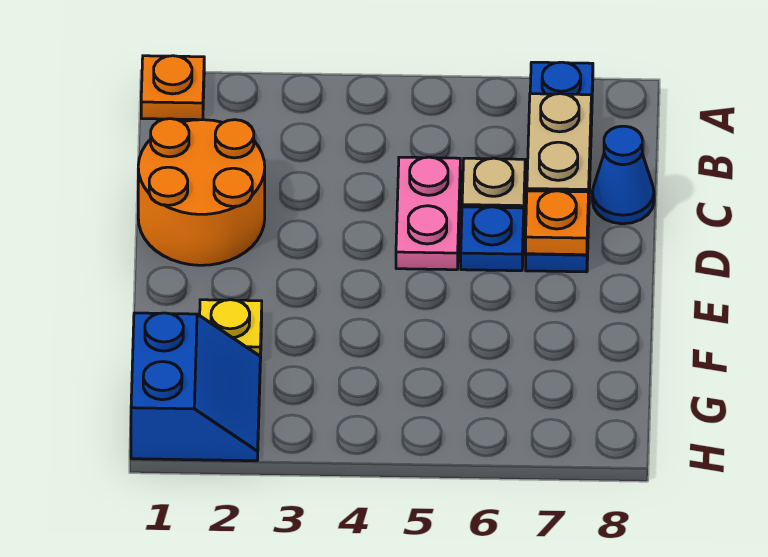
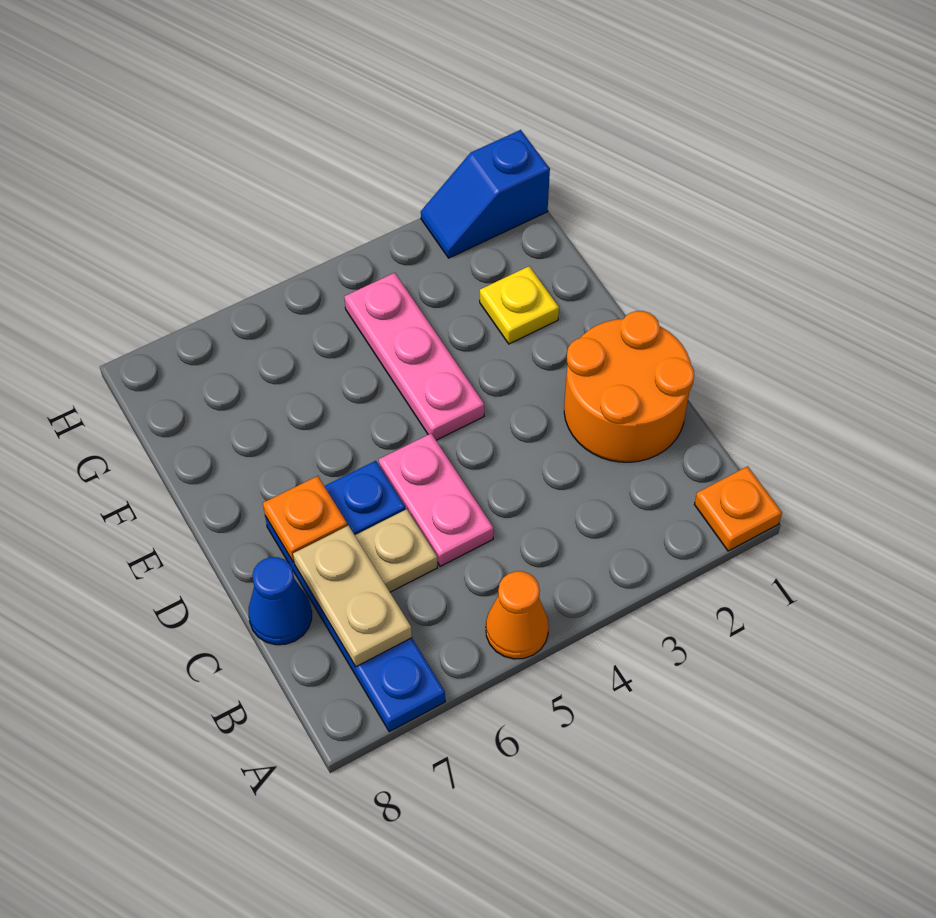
none -> orange 1x1 cone [486,571,549,659]
none -> pink 1x3 plate [344,273,484,440]
blue 2x2 slope [131,313,260,461] -> blue 1x2 slope [421,130,550,258]

